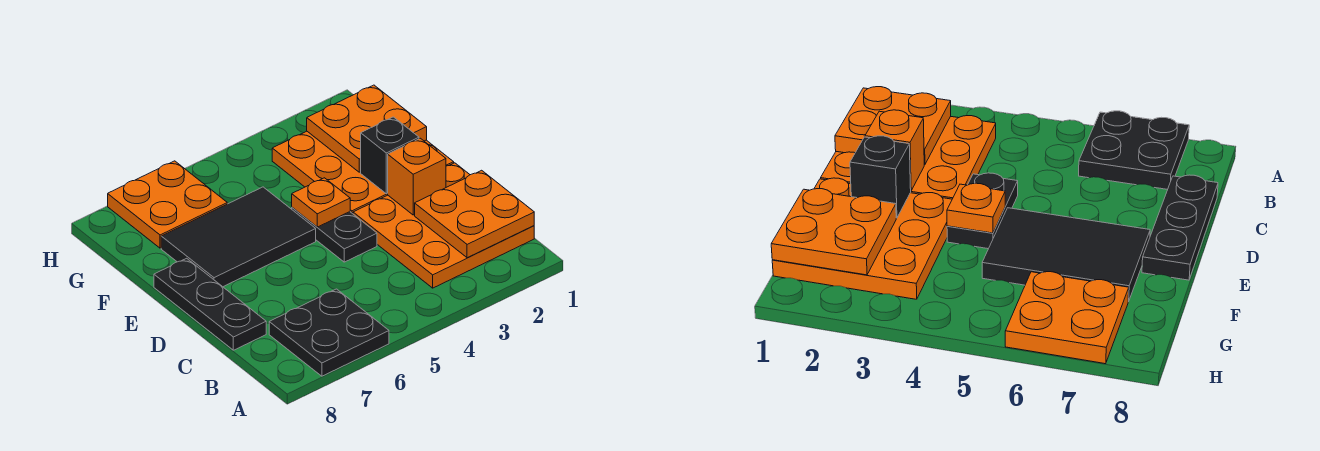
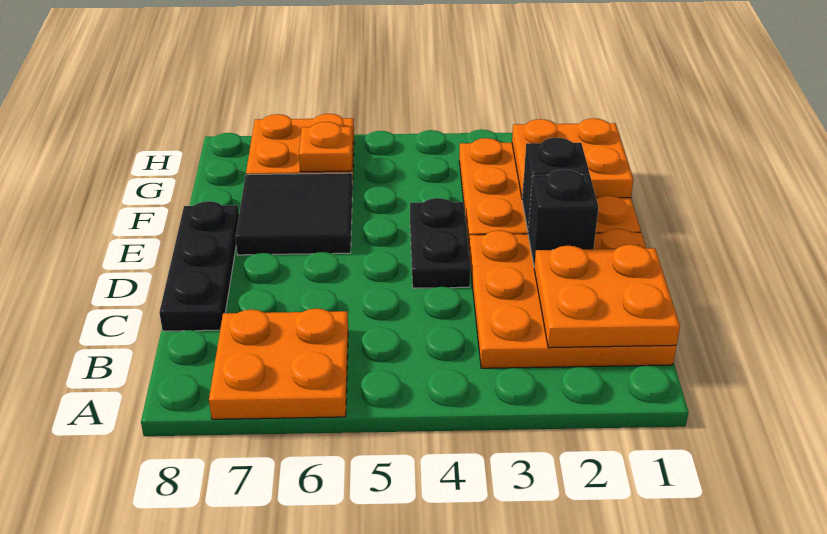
black 2x2 plate [269,289,389,376] -> orange 2x2 plate [209,308,348,419]
orange 1x1 brick [388,138,446,215] -> black 1x1 brick [528,170,598,266]
orange 1x1 plate [292,178,350,227] -> orange 1x1 plate moved to [299,122,353,172]
black 2x3 tile [161,187,316,287] -> black 2x2 tile [236,173,352,255]

